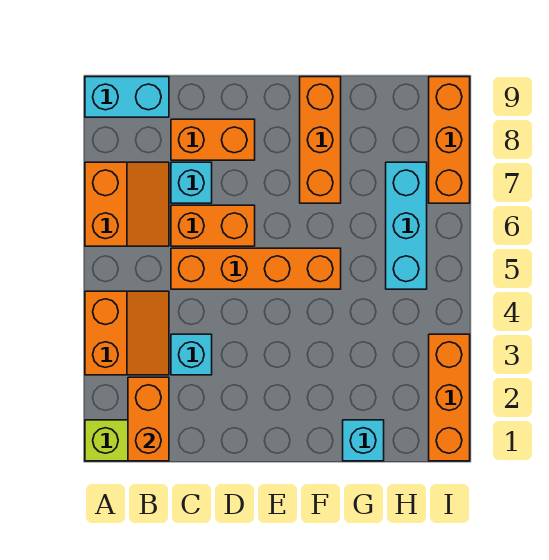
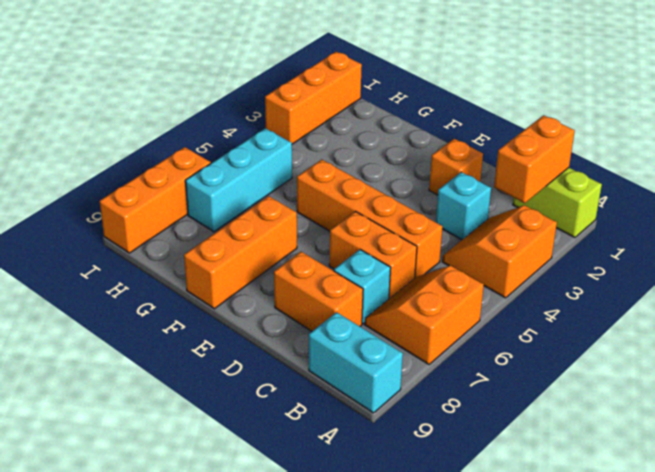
none -> orange 1x1 brick [429,139,483,195]
cyan 1x1 brick [343,420,384,461] -> none

